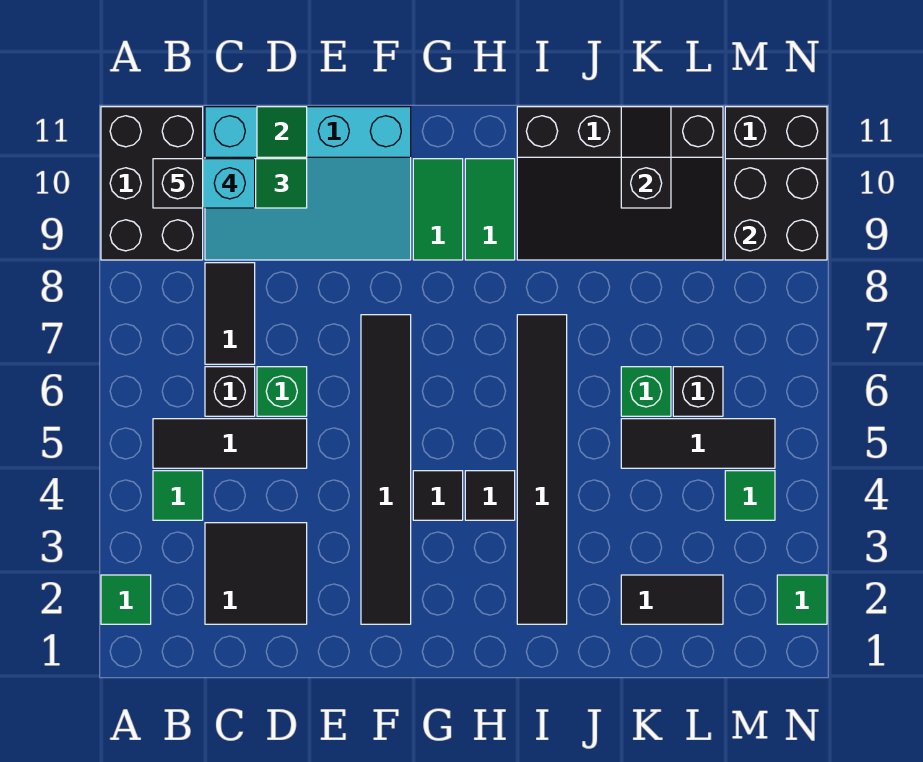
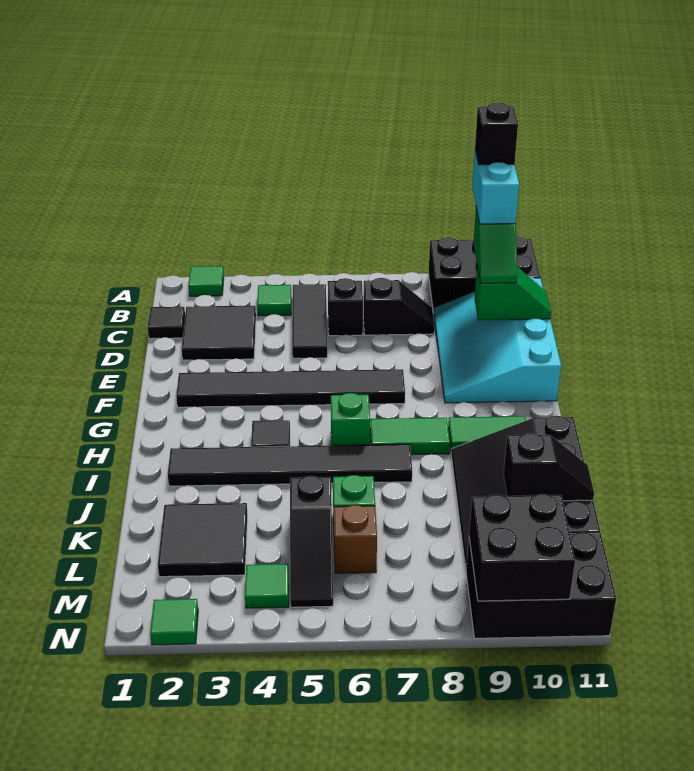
black 1x2 tile [205,263,255,364] -> black 1x2 slope [363,278,435,335]
green 1x1 brick [257,367,307,416] -> green 1x1 brick moved to [331,393,370,446]
black 1x1 tile [413,471,463,520] -> black 1x1 tile moved to [148,307,185,339]
green 1x2 tile [413,159,463,260] -> green 1x2 tile moved to [370,418,450,455]
black 1x2 tile [621,575,723,624] -> black 2x2 tile [158,503,248,577]
black 1x3 tile [621,419,775,468] -> black 1x3 slope [290,476,333,607]
black 1x1 brick [673,367,723,416] -> brown 1x1 brick [334,505,377,573]

